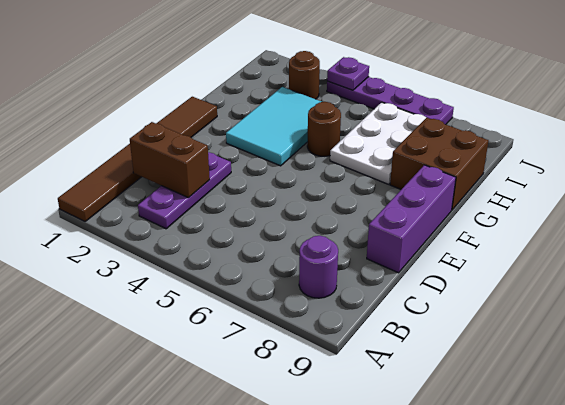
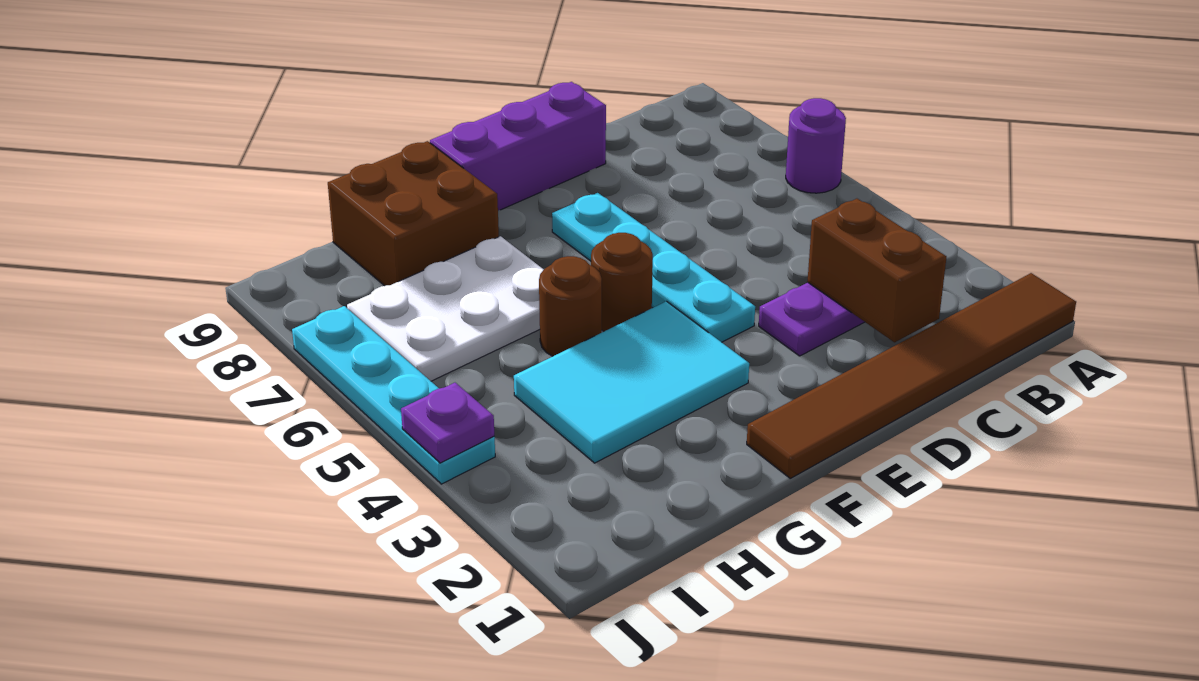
purple 1x1 round brick [299,236,338,298] -> purple 1x1 round brick moved to [786,98,846,193]
none -> cyan 1x4 plate [552,193,755,342]
brown 1x1 round brick [289,51,320,99] -> brown 1x1 round brick moved to [591,233,653,331]
purple 1x4 plate [327,77,454,124] -> cyan 1x4 plate [292,306,495,484]

